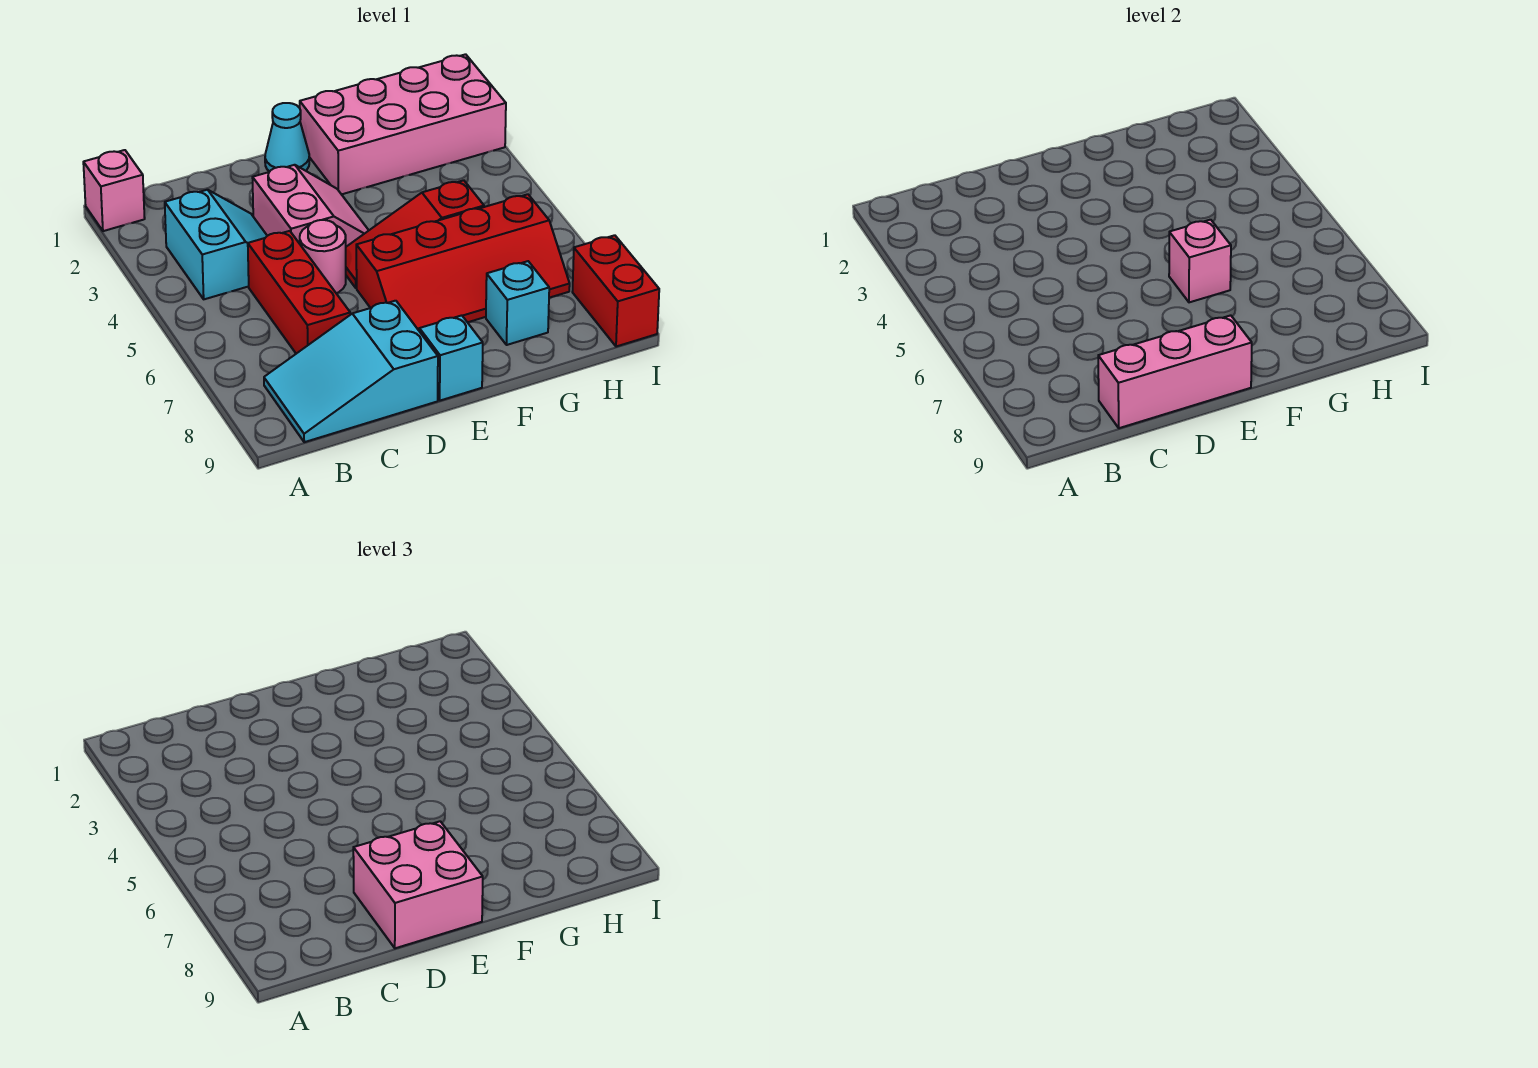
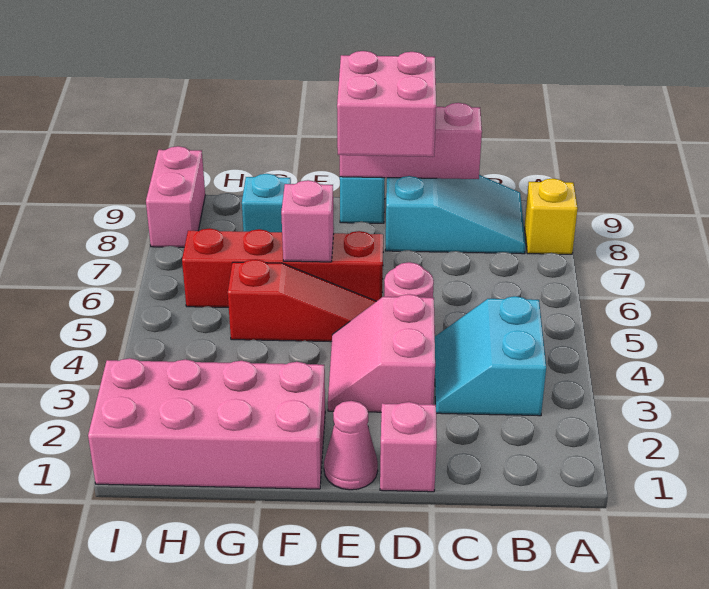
pink 1x1 brick [83,150,145,231] -> pink 1x1 brick moved to [380,402,437,492]
none -> yellow 1x1 brick [525,178,578,254]
red 1x3 brick [248,231,350,354] -> none
cyan 1x1 cone [265,103,309,172] -> pink 1x1 cone [324,401,378,490]
red 1x2 brick [572,235,659,347] -> pink 1x2 brick [146,146,205,247]

